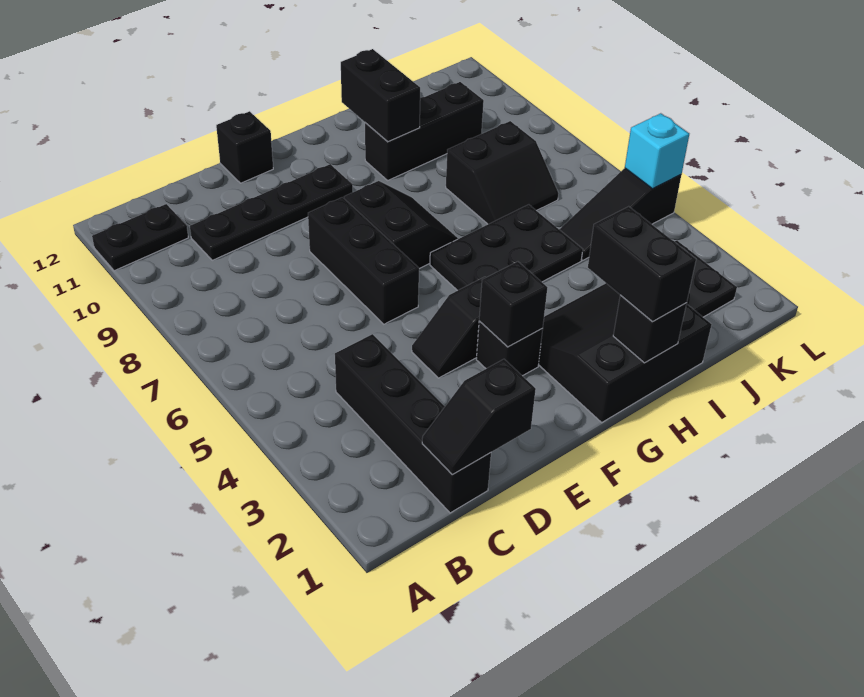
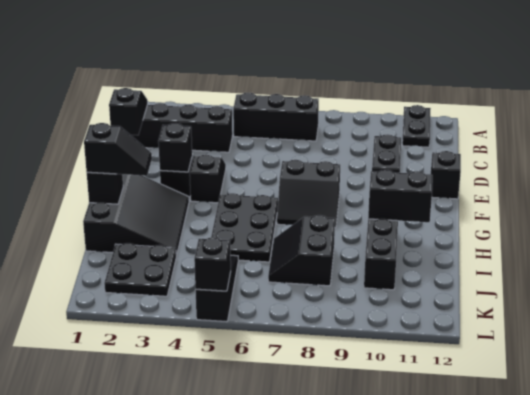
black 1x4 plate [190,164,353,260] -> black 1x2 plate [372,134,401,173]
black 1x3 brick [308,197,419,324] -> black 1x3 brick moved to [233,93,319,141]
black 1x2 brick [588,206,696,322] -> black 1x2 slope [84,123,152,176]
cyan 1x1 brick [625,113,689,189] -> black 1x1 brick [194,237,231,291]

